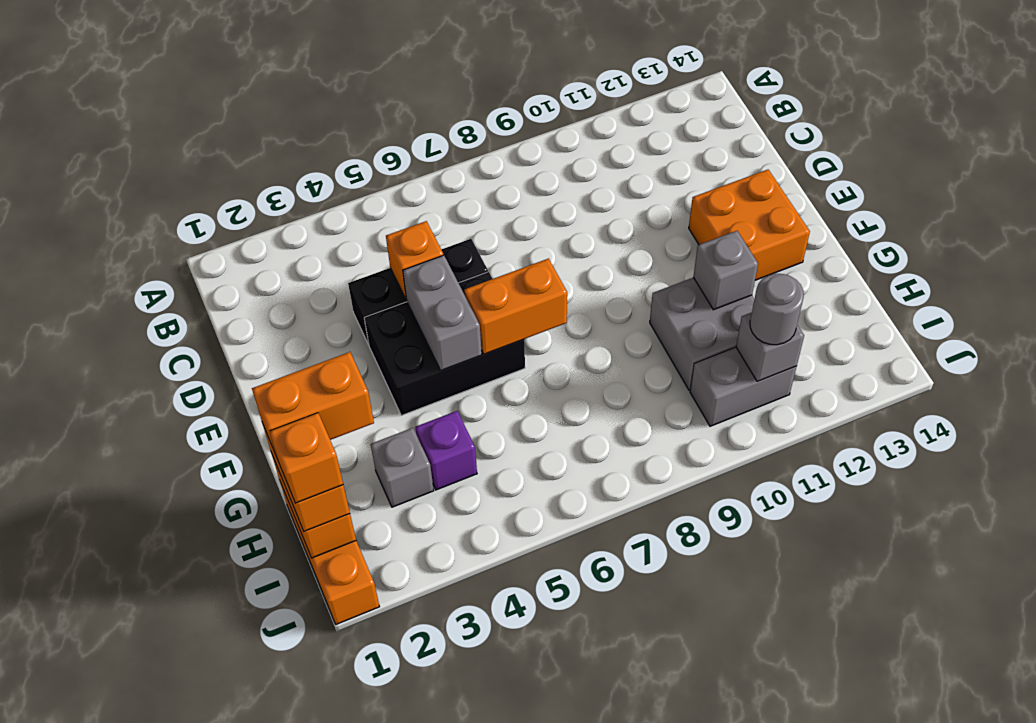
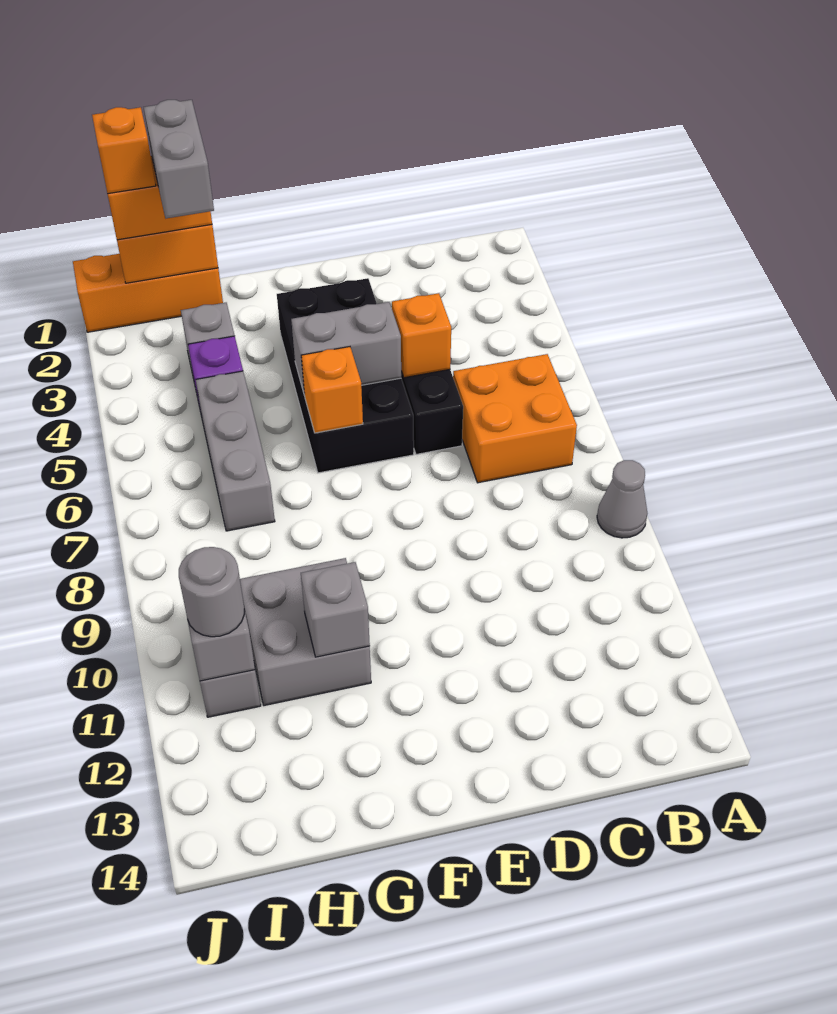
none -> grey 1x1 cone [597,460,647,538]
black 2x3 brick [364,272,525,416] -> black 2x4 brick [277,278,414,473]
orange 2x2 brick [689,170,810,280] -> orange 2x2 brick moved to [453,354,577,483]
orange 1x2 brick [464,259,567,354] -> orange 1x1 brick [301,347,363,433]
orange 1x2 brick [252,352,374,457] -> grey 1x2 brick [144,100,214,218]
none -> grey 1x3 brick [196,371,275,531]

